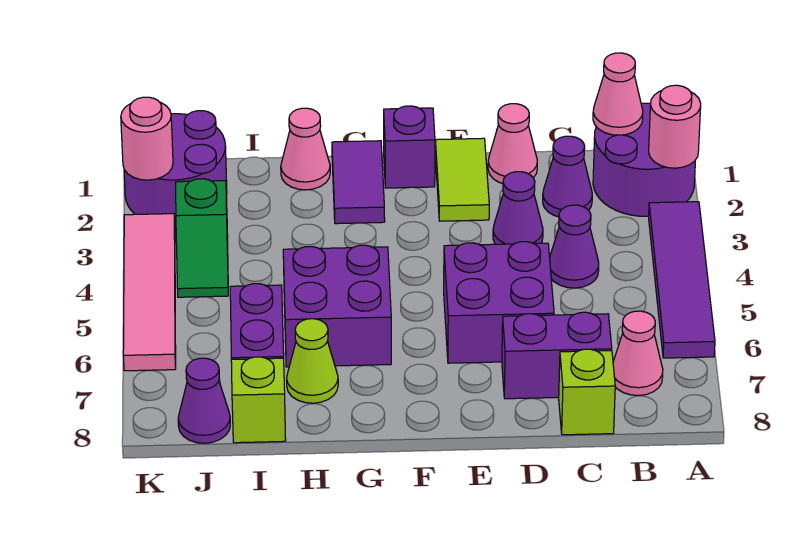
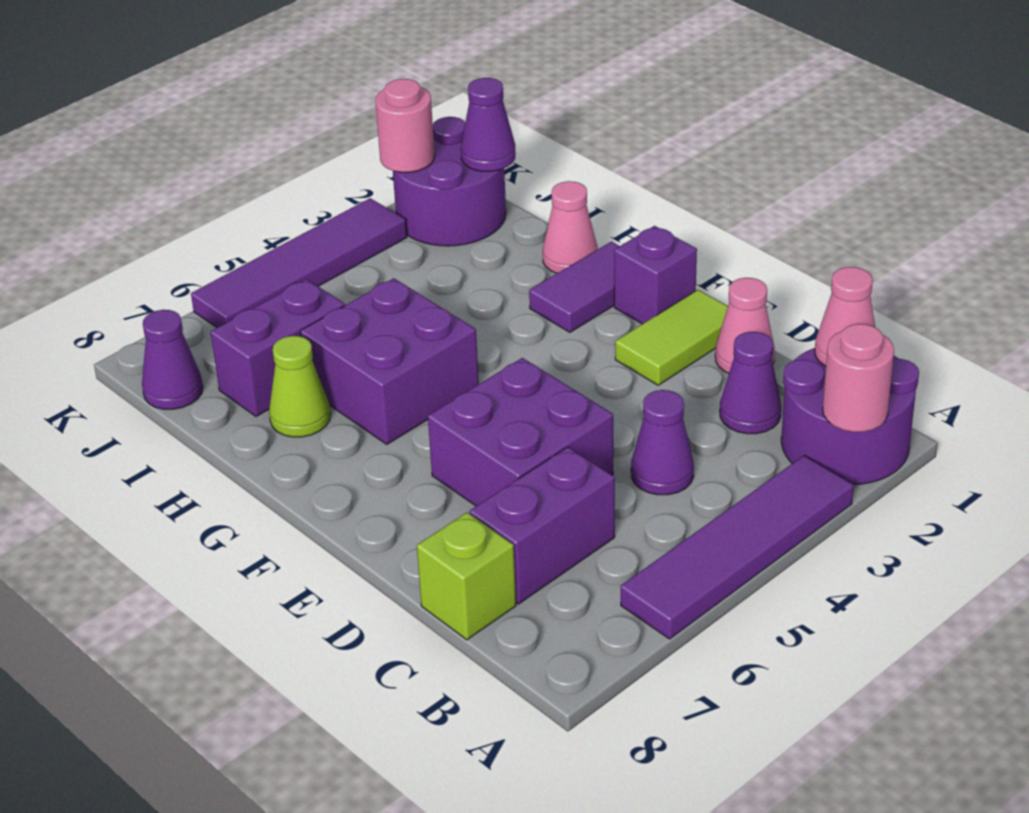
pink 1x1 cone [613,311,663,396] -> none
purple 1x2 brick [502,312,612,399] -> purple 1x2 brick turned to [470,447,615,604]
purple 1x1 cone [493,172,543,244] -> purple 1x1 cone moved to [461,78,516,171]
lime 1x1 brick [231,357,286,443] -> none
green 1x2 slope [176,179,228,297] -> none
pink 1x4 tile [123,214,176,371] -> purple 1x4 tile [191,198,407,328]

